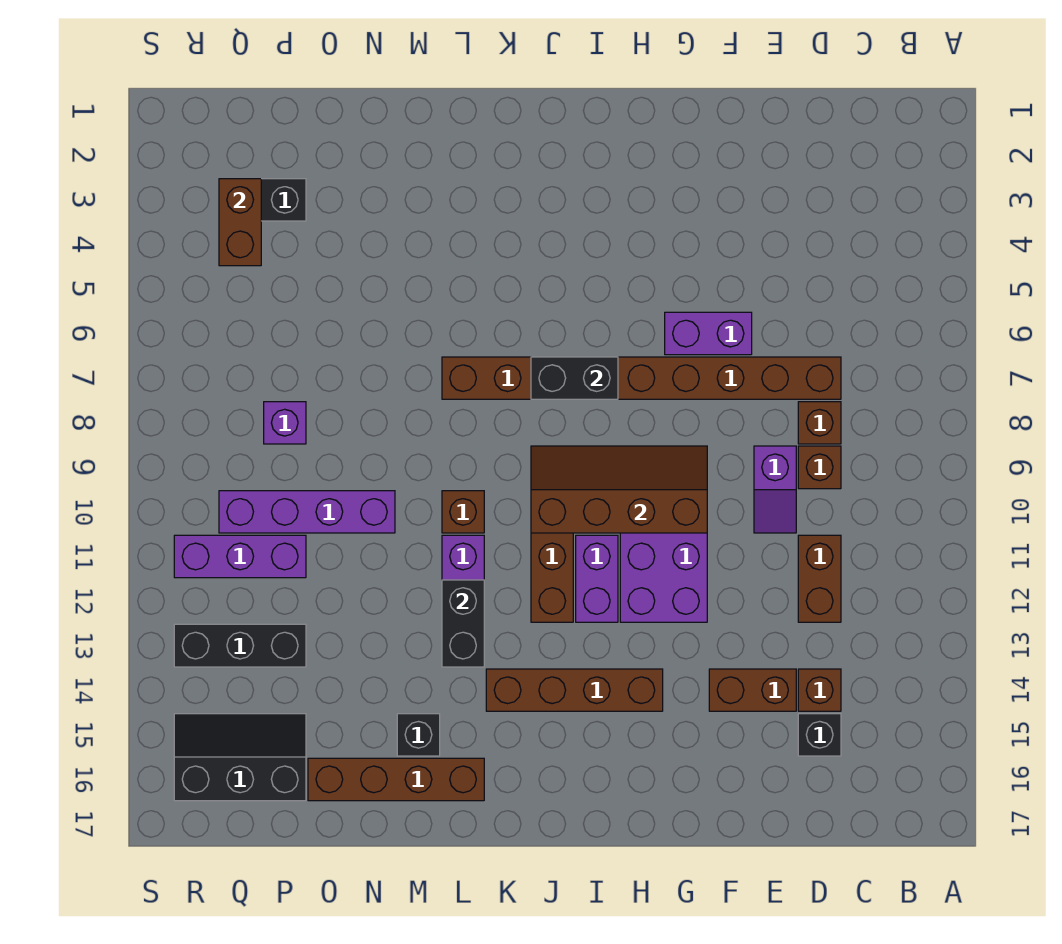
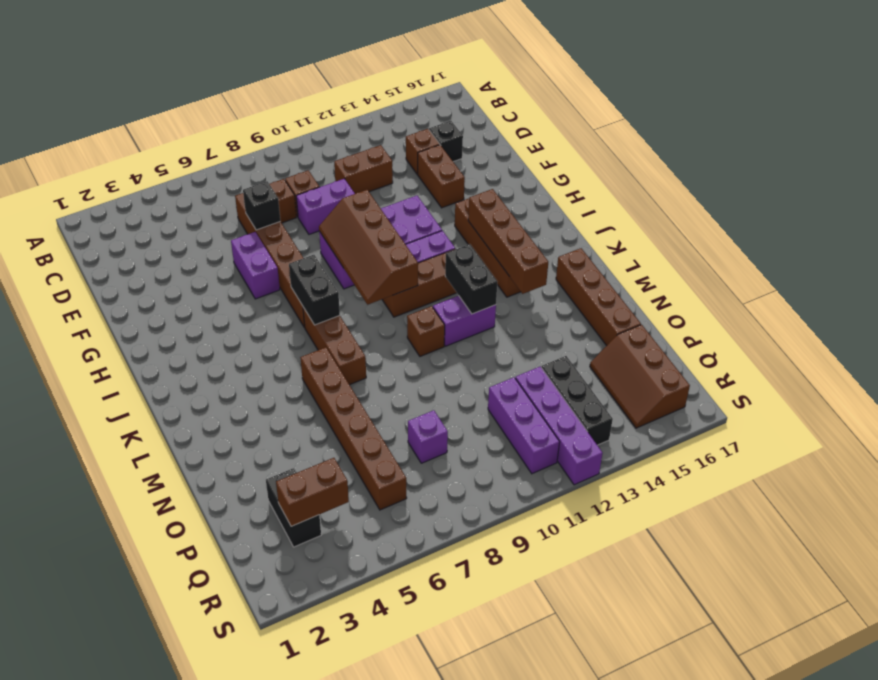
purple 1x2 slope [754,446,796,533] -> purple 1x2 brick [296,179,355,234]
none -> brown 1x4 brick [468,189,548,294]
none -> brown 1x6 brick [300,347,407,510]
black 1x2 brick [442,580,484,667] -> black 1x2 brick turned to [445,244,497,314]
black 1x1 brick [397,714,440,756] -> black 1x1 brick moved to [243,181,280,230]
purple 1x4 brick [219,491,395,533] -> purple 1x4 brick moved to [515,367,603,485]
black 2x3 slope [174,714,306,801] -> brown 2x3 slope [590,325,690,428]

